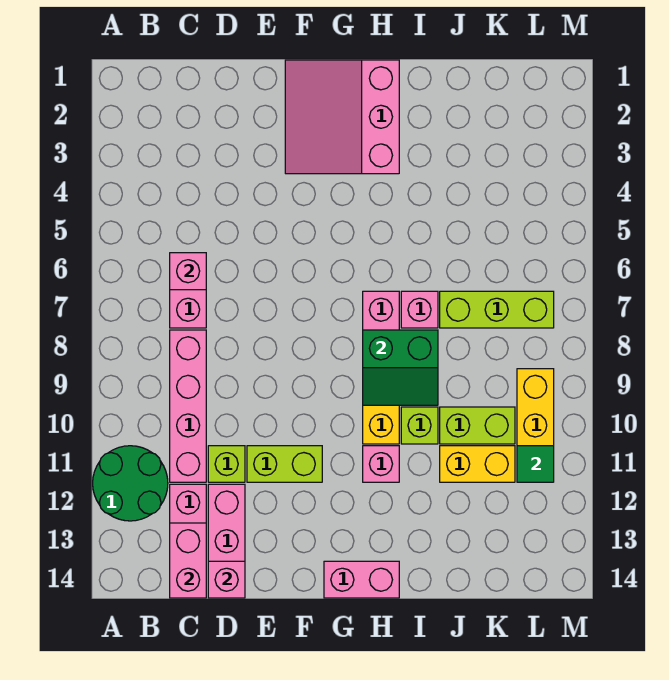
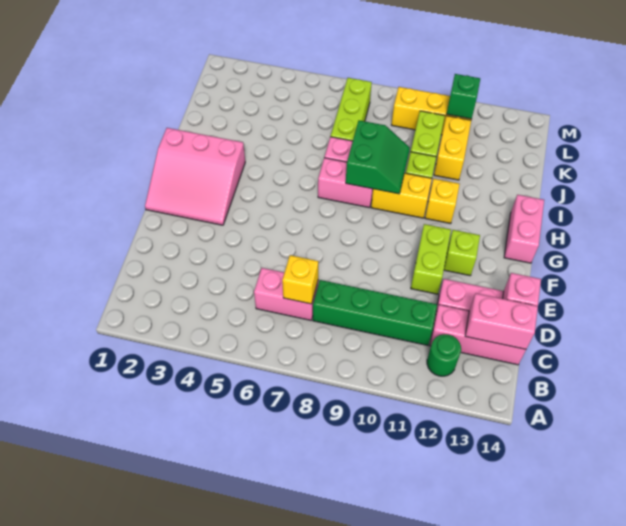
green 2x2 round brick [93,446,168,521] -> green 1x1 round brick [427,334,461,376]
pink 1x1 brick [170,253,206,290] -> none
none -> yellow 1x1 brick [282,255,318,304]
pink 1x4 brick [170,330,206,482] -> green 1x4 brick [313,280,437,345]
lime 1x1 brick [208,446,245,482] -> lime 1x1 brick moved to [444,230,480,276]
pink 1x1 brick [363,446,399,482] -> yellow 1x1 brick [425,179,460,224]
green 1x1 tile [517,446,554,482] -> green 1x1 brick [447,74,480,119]

